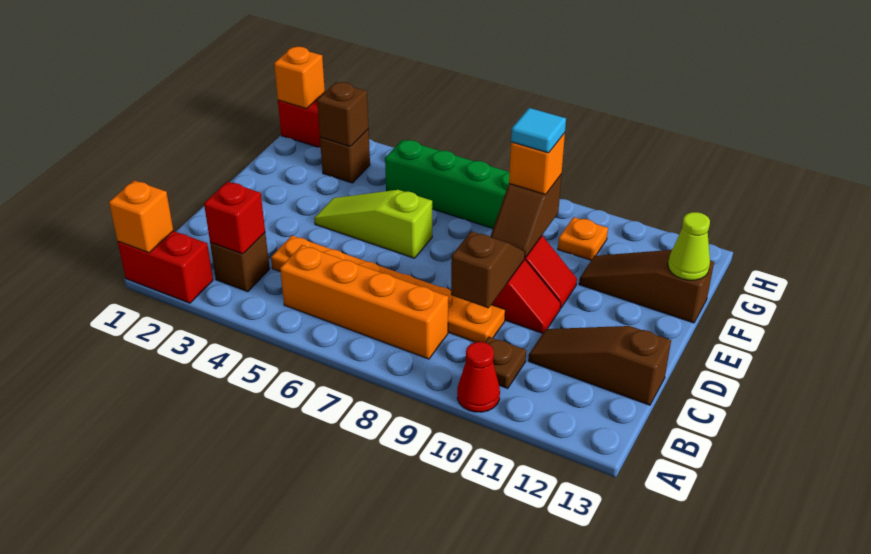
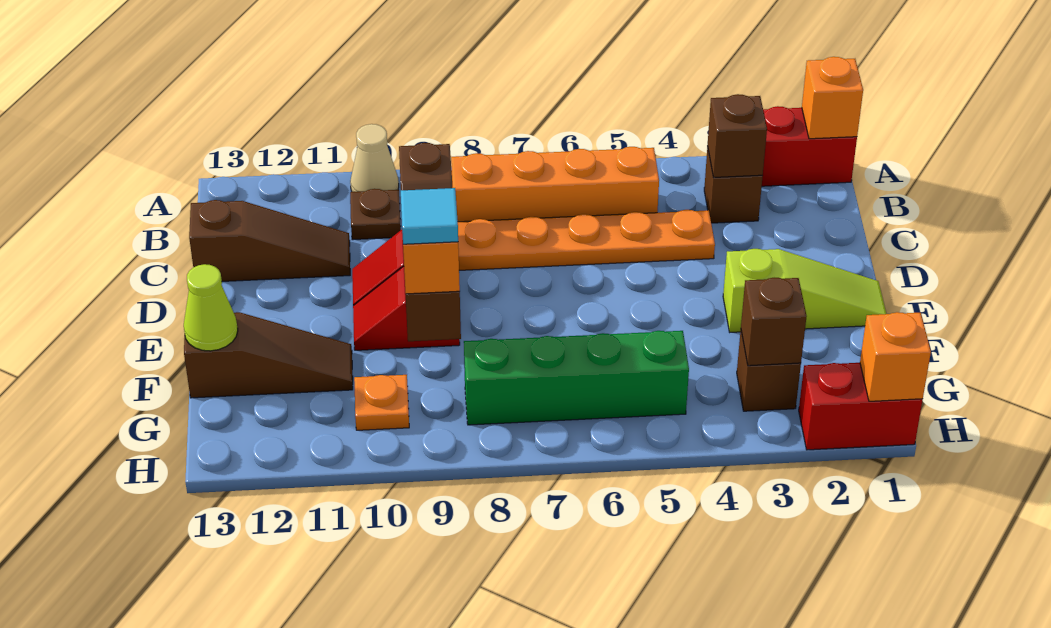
red 1x1 cone [457,342,500,412] -> tan 1x1 cone [350,124,399,192]
red 1x1 brick [204,182,265,254] -> brown 1x1 brick [708,94,767,177]
lime 1x3 slope [314,190,432,258] -> lime 1x3 slope moved to [723,249,886,332]

